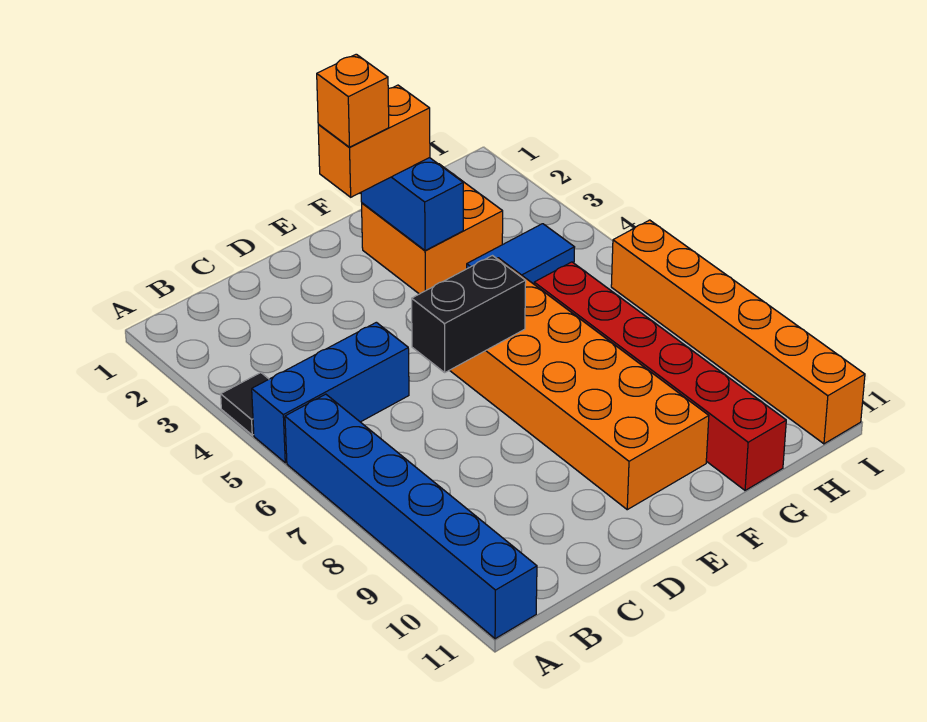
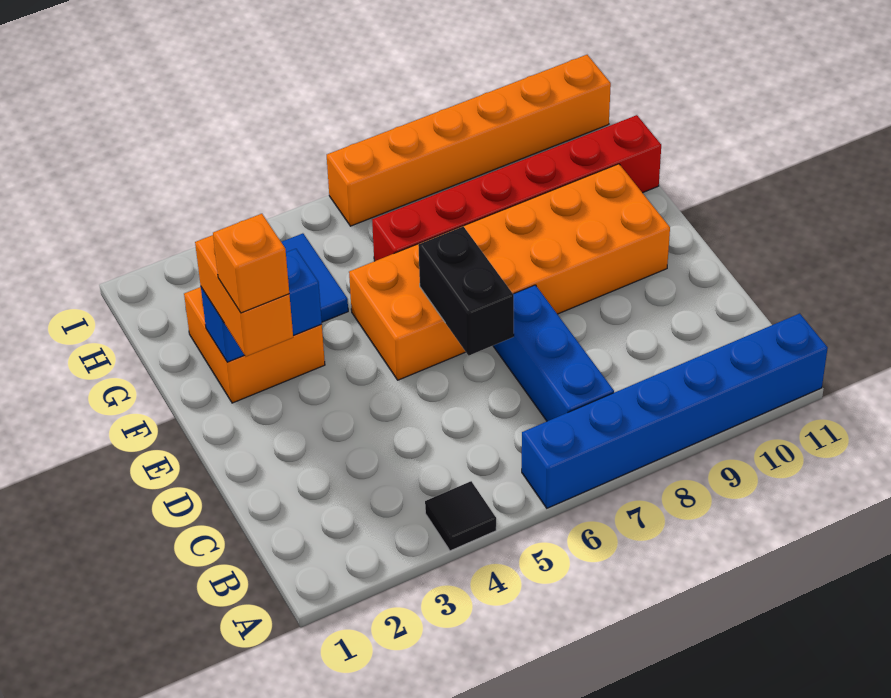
blue 1x3 brick [252,322,409,463] -> blue 1x3 brick moved to [493,285,614,421]

